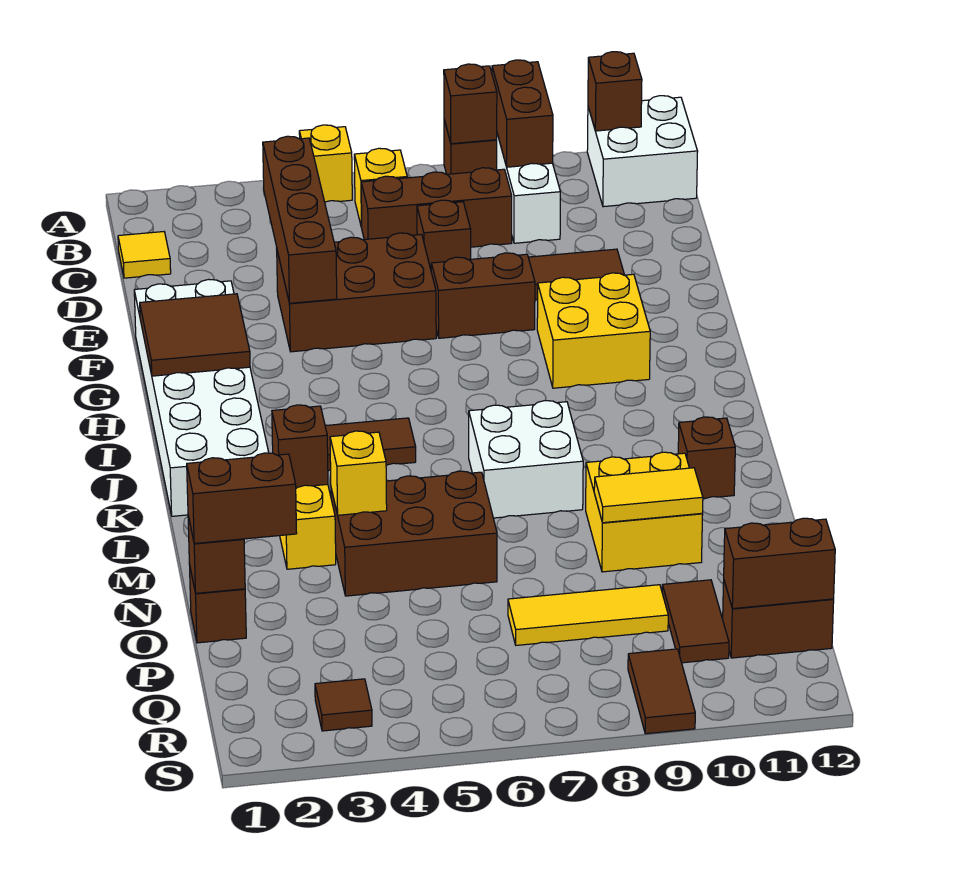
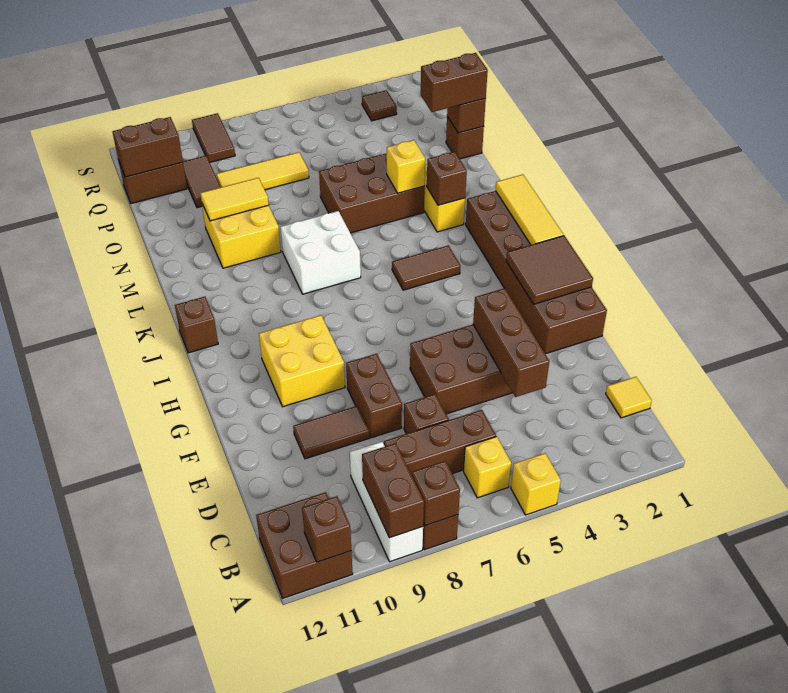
white 2x2 brick [587,96,698,207] -> brown 2x2 brick [256,492,353,598]
brown 1x4 brick [263,136,337,303] -> brown 1x3 brick [473,288,549,397]
white 2x6 brick [134,279,269,516] -> brown 2x6 brick [466,191,607,354]
brown 1x2 brick [431,253,535,338] -> brown 1x2 brick turned to [346,354,402,438]
none -> yellow 1x3 tile [496,174,564,245]
brown 1x1 brick [678,417,735,498] -> brown 1x1 brick moved to [175,297,218,353]

